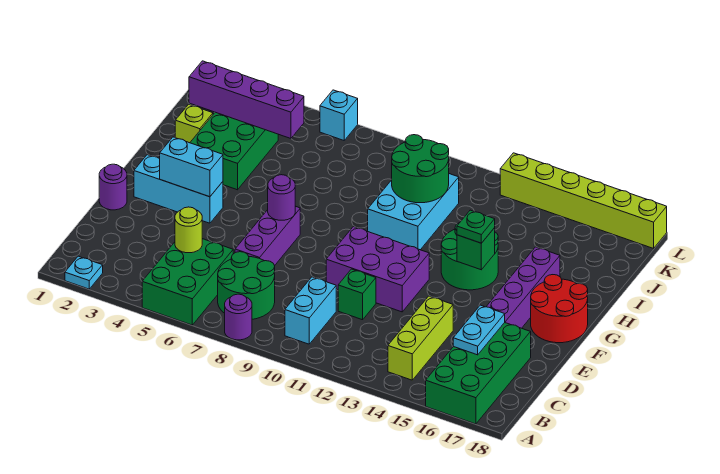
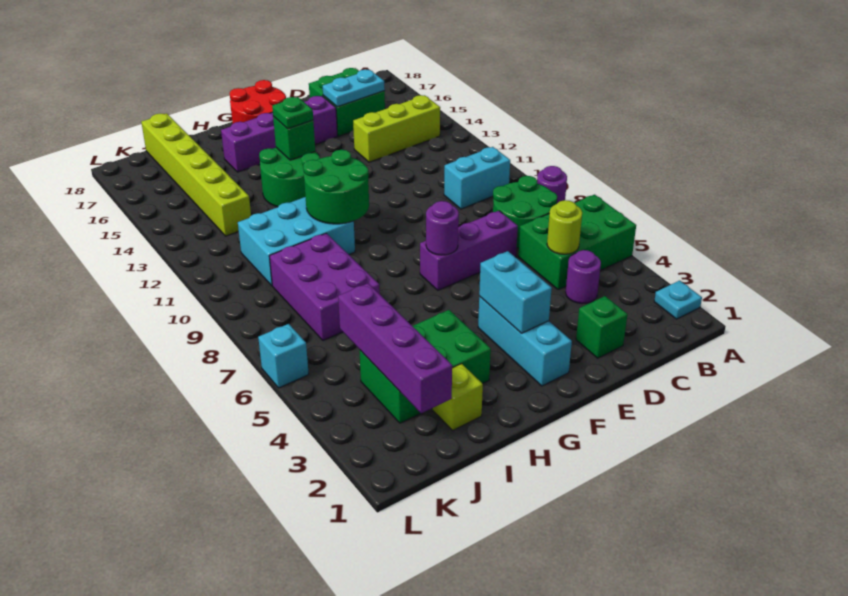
green 2x4 brick [426,323,531,424] -> green 2x2 brick [309,68,385,136]
green 1x1 brick [338,269,376,320] -> green 1x1 brick moved to [576,296,628,358]
purple 1x1 round brick [99,164,127,210] -> purple 1x1 round brick moved to [566,250,601,304]
purple 2x3 brick [326,227,429,312] -> purple 2x3 brick moved to [270,233,380,340]
green 2x2 round brick [392,135,449,203] -> green 2x2 round brick moved to [303,150,369,224]
lime 1x6 brick [500,153,667,248] -> lime 1x6 brick moved to [141,113,251,236]

